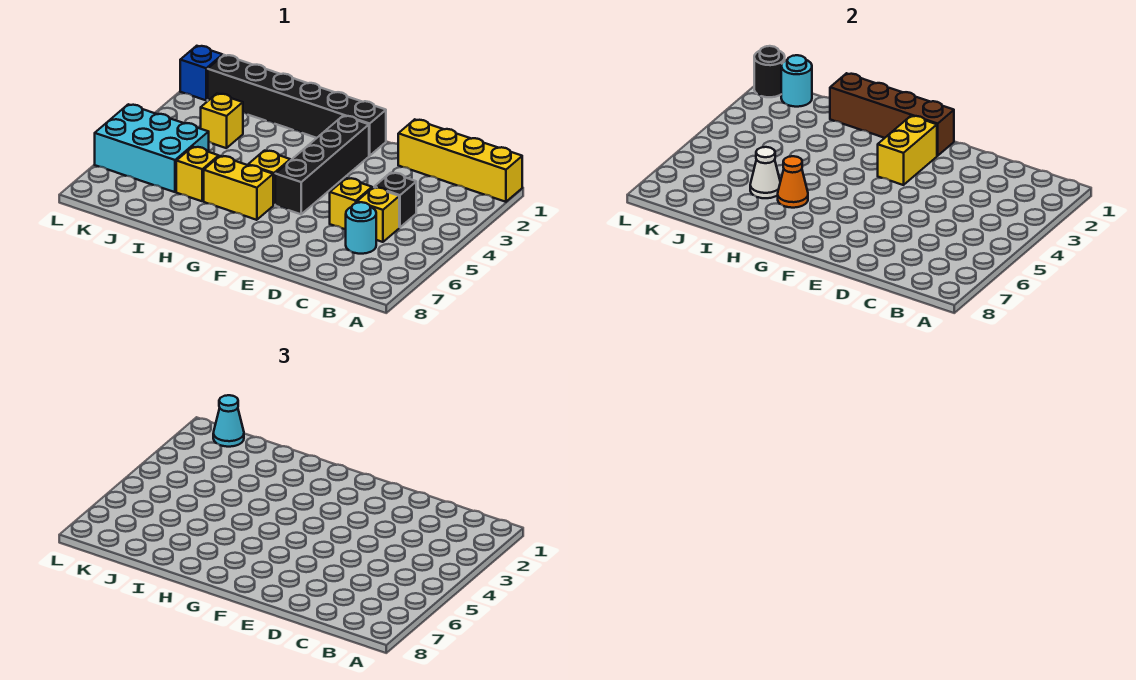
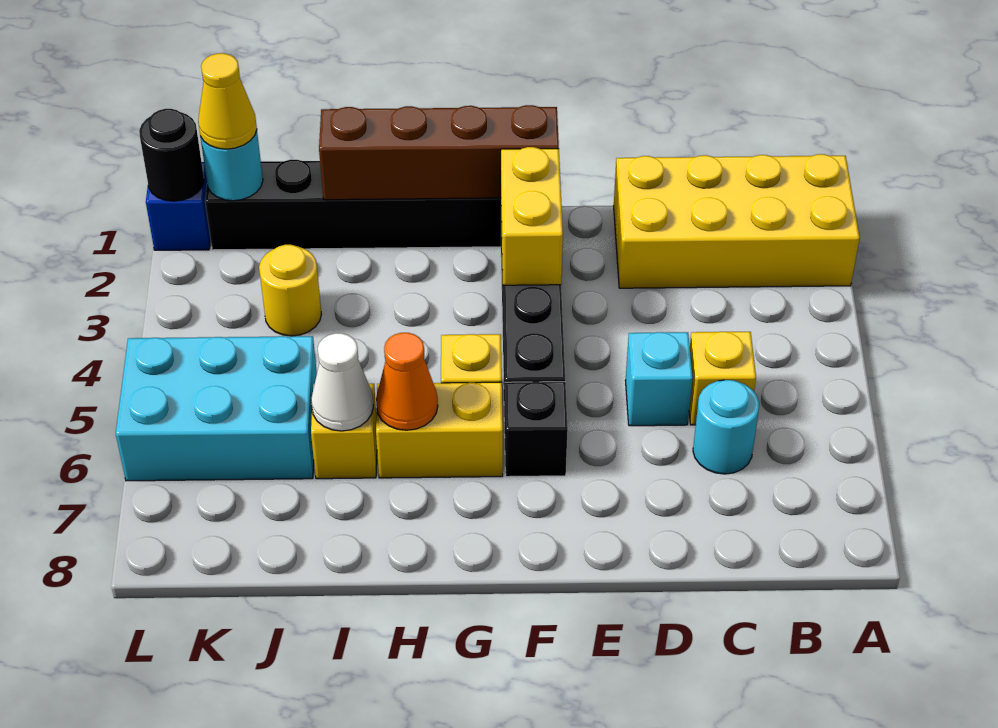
yellow 1x4 brick [398,119,522,202] -> yellow 2x4 brick [614,154,860,288]
black 1x1 brick [374,173,416,227] -> black 1x1 brick moved to [505,382,568,477]
yellow 1x1 brick [330,178,372,230] -> cyan 1x1 brick [626,332,693,426]
yellow 1x1 brick [201,94,243,148] -> yellow 1x1 round brick [259,245,321,336]
cyan 1x1 cone [213,395,244,447] -> yellow 1x1 cone [198,53,257,149]

